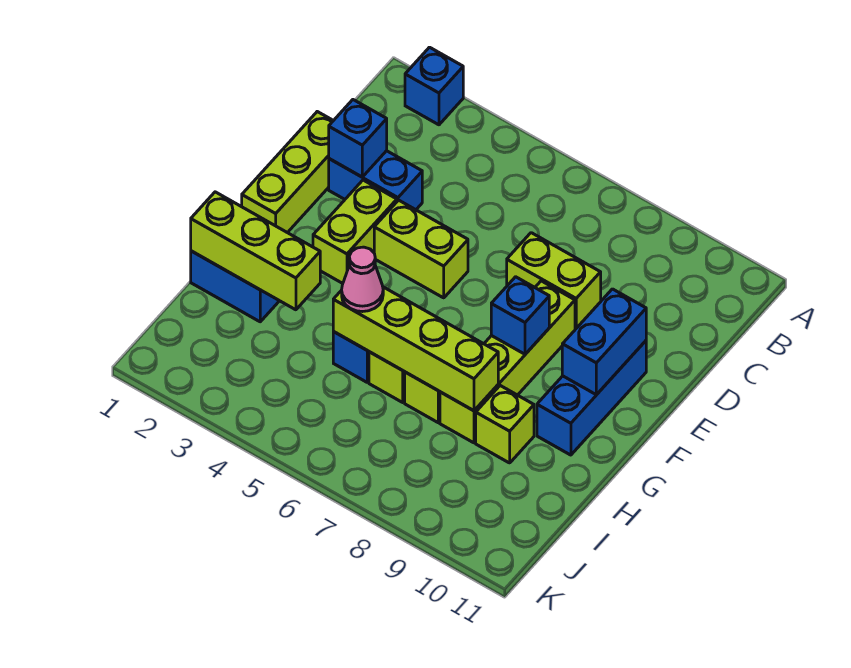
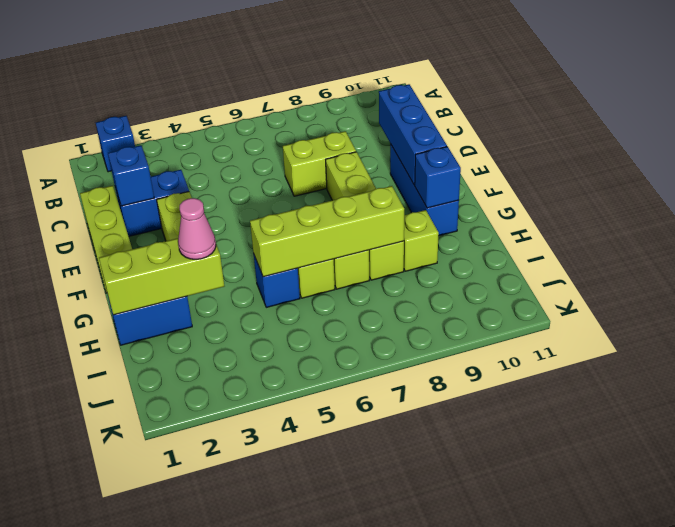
lime 1x2 brick [374,200,468,298] -> none
blue 1x2 brick [562,289,646,395] -> blue 1x3 brick [379,84,447,185]
blue 1x1 brick [491,277,549,354] -> blue 1x1 brick moved to [415,147,461,208]
pink 1x1 cone [342,247,383,312] -> pink 1x1 cone moved to [178,198,216,259]

